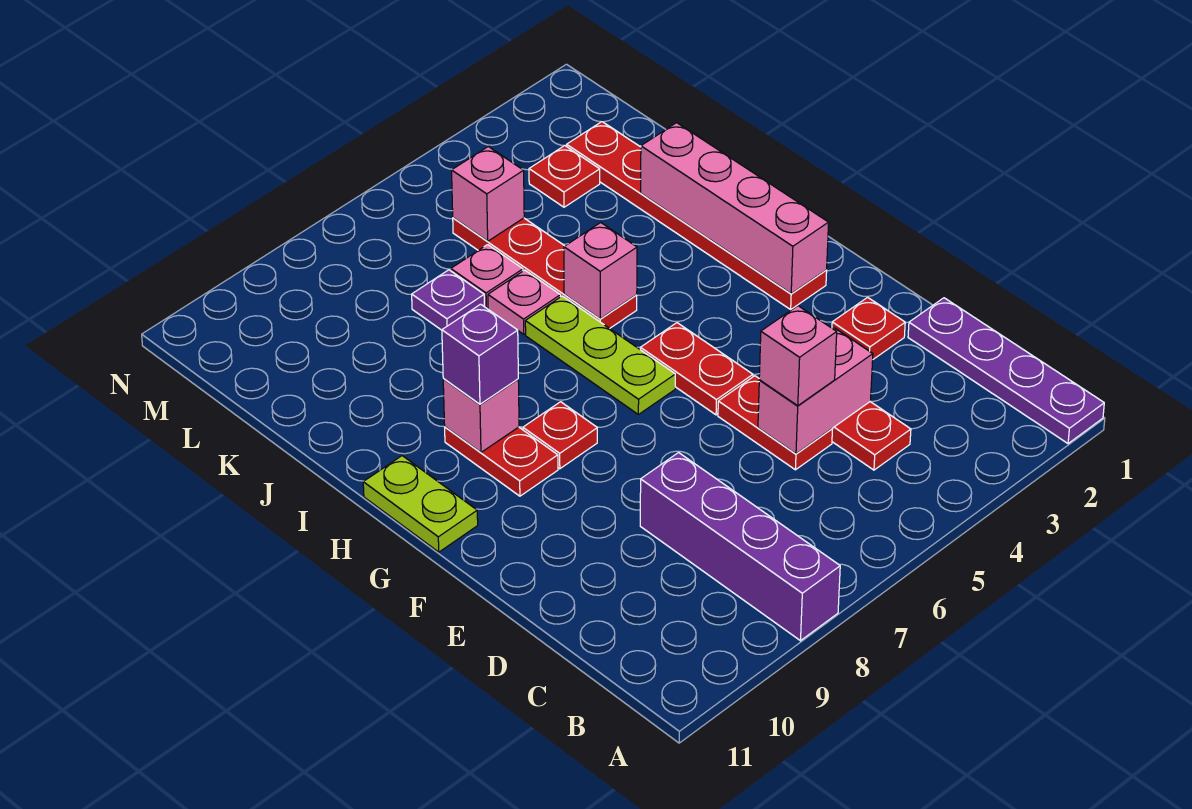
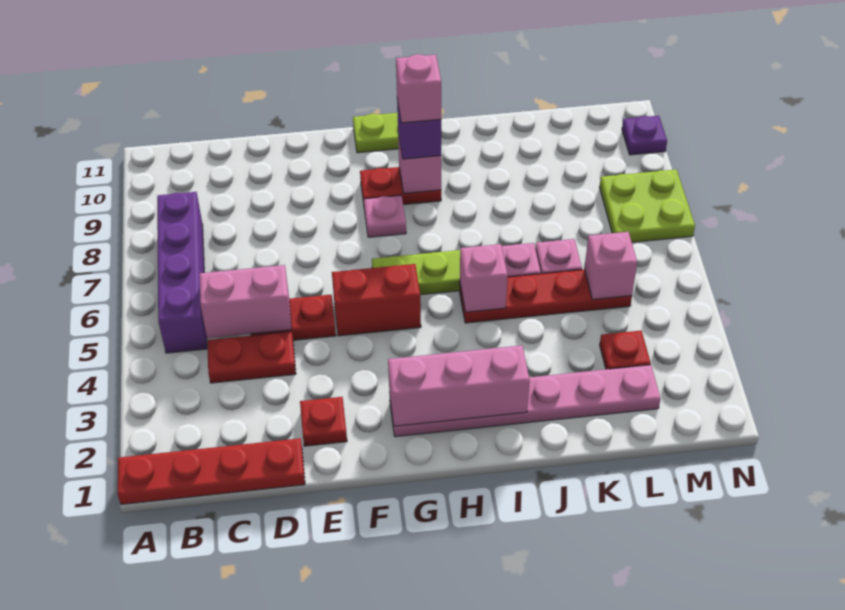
purple 1x4 plate [908,298,1104,444] -> red 1x4 plate [118,438,305,505]
purple 1x4 brick [640,453,840,641] -> purple 1x4 brick turned to [157,192,207,353]
pink 1x2 brick [758,328,873,454] -> pink 1x2 brick turned to [200,265,292,338]
pink 1x1 brick [759,306,837,406] -> pink 1x1 brick moved to [396,54,441,123]
red 1x2 plate [640,323,753,415] -> red 1x2 brick [332,264,421,336]
red 1x6 plate [567,122,827,309] -> pink 1x6 plate [389,365,661,437]
pink 1x4 brick [641,123,829,294] -> pink 1x3 brick [388,345,530,426]
red 1x1 plate [523,402,597,469] -> pink 1x1 plate [364,195,406,237]
purple 1x1 plate [412,270,484,330] -> purple 1x1 plate moved to [622,116,667,155]
none -> lime 2x2 plate [600,169,695,242]

